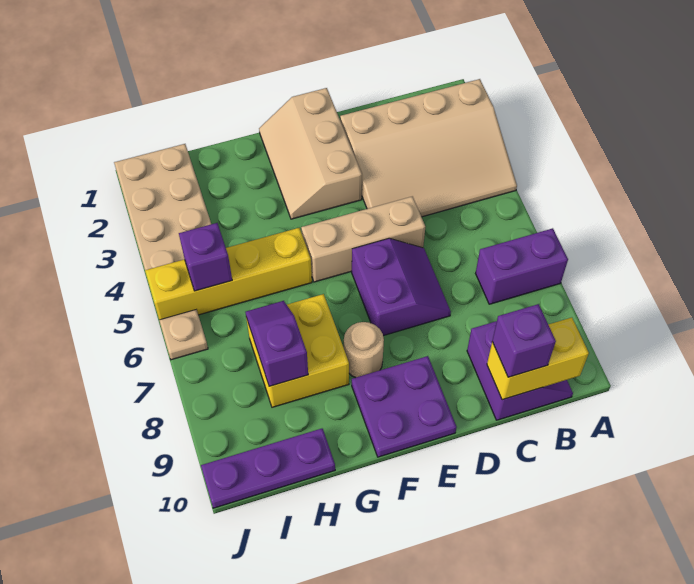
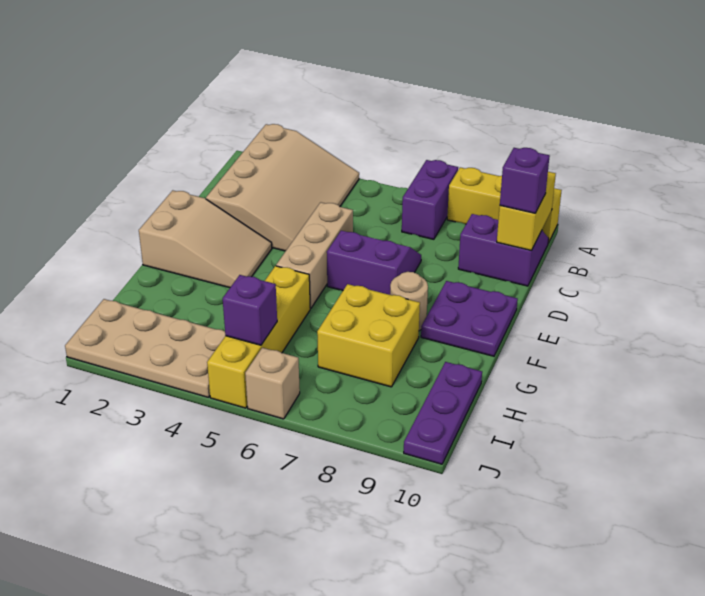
none -> yellow 1x3 brick [447,167,562,243]
tan 2x3 slope [259,88,362,219] -> tan 2x3 slope turned to [139,190,272,288]
purple 1x2 slope [245,301,308,386] -> none
tan 1x1 plate [159,310,208,360] -> tan 1x1 brick [245,348,300,419]

